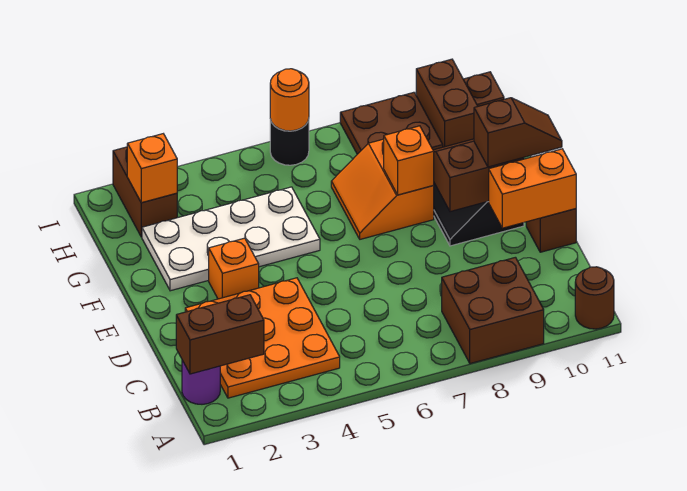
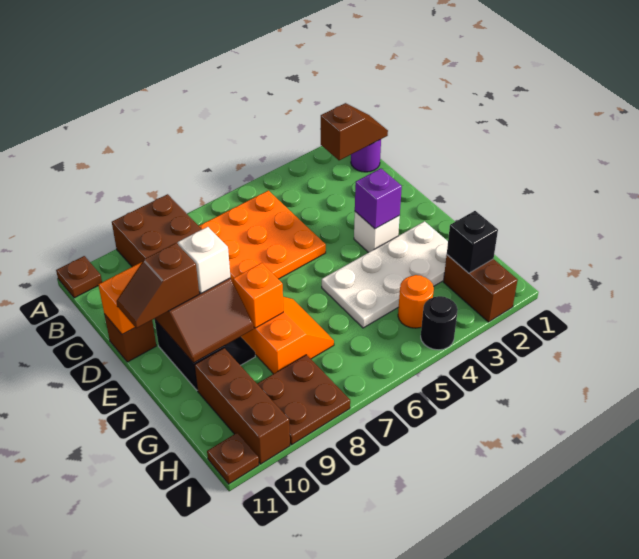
brown 1x1 round brick [575,267,614,329] -> brown 1x1 plate [56,256,102,298]
brown 1x2 brick [176,295,264,374] -> brown 1x2 slope [321,103,388,160]
orange 3x3 plate [185,278,340,398] -> orange 3x3 plate moved to [199,191,326,281]
orange 1x1 brick [209,238,259,299] -> white 1x1 brick [354,212,400,253]
none -> purple 1x1 brick [355,168,402,229]
none -> white 1x1 brick [178,227,230,293]
orange 1x1 brick [127,134,177,203] -> black 1x1 brick [447,211,498,273]
brown 1x2 brick [416,59,478,147] -> brown 1x3 brick [195,348,290,464]
black 1x1 round brick [270,119,309,165] -> black 1x1 round brick moved to [421,296,458,350]
orange 1x1 round brick [270,69,309,131] -> orange 1x1 round brick moved to [398,275,434,328]

